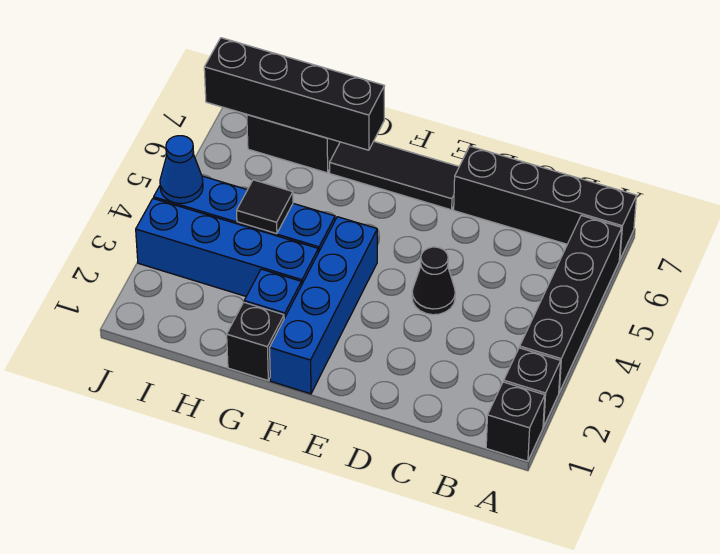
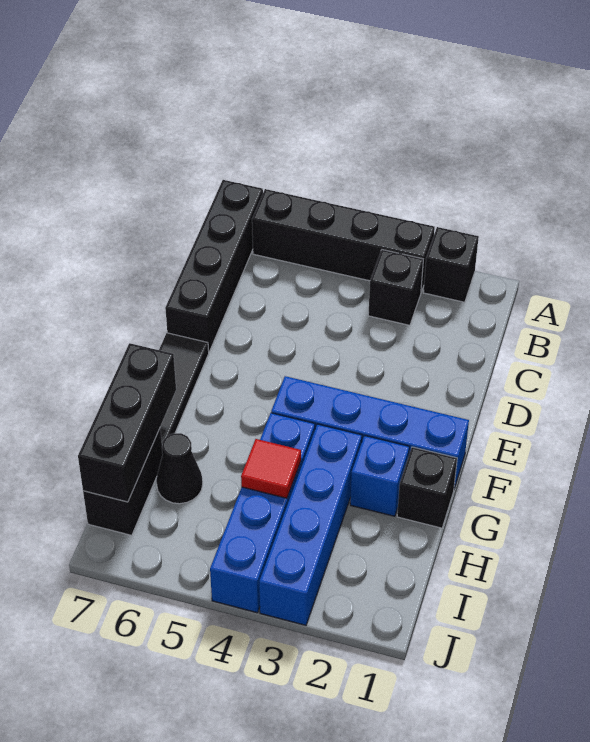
black 1x1 brick [486,382,545,461] -> black 1x1 brick moved to [368,250,423,325]
black 1x1 cone [412,247,455,315] -> black 1x1 cone moved to [156,433,203,504]
black 1x4 brick [204,38,384,150] -> black 1x3 brick [78,343,176,502]
black 1x1 tile [237,180,293,234] -> red 1x1 tile [241,439,301,498]
blue 1x1 cone [160,136,203,203] -> none

